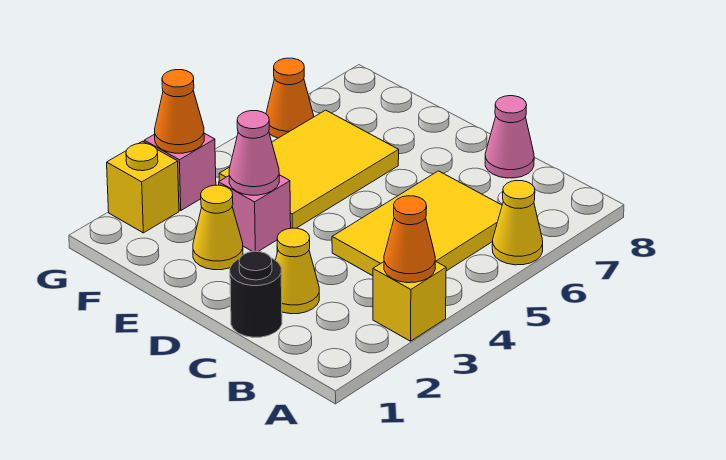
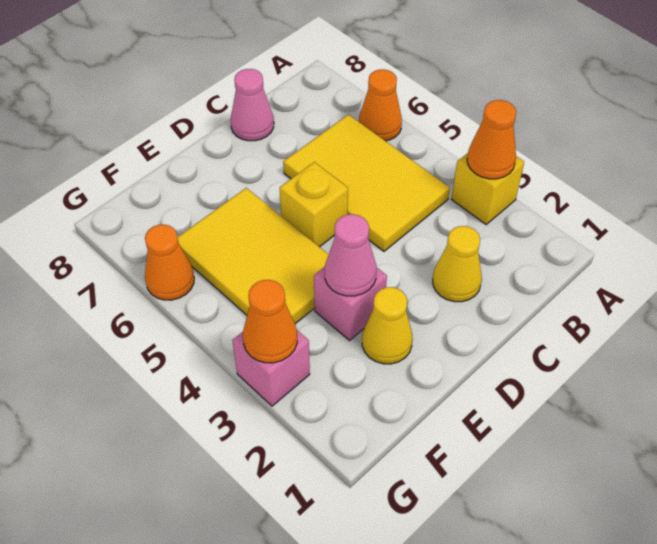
yellow 1x1 cone [492,181,543,265] -> orange 1x1 cone [359,69,402,141]
black 1x1 round brick [230,251,282,337] -> none
yellow 1x1 brick [107,141,179,233] -> yellow 1x1 brick moved to [280,162,348,247]

